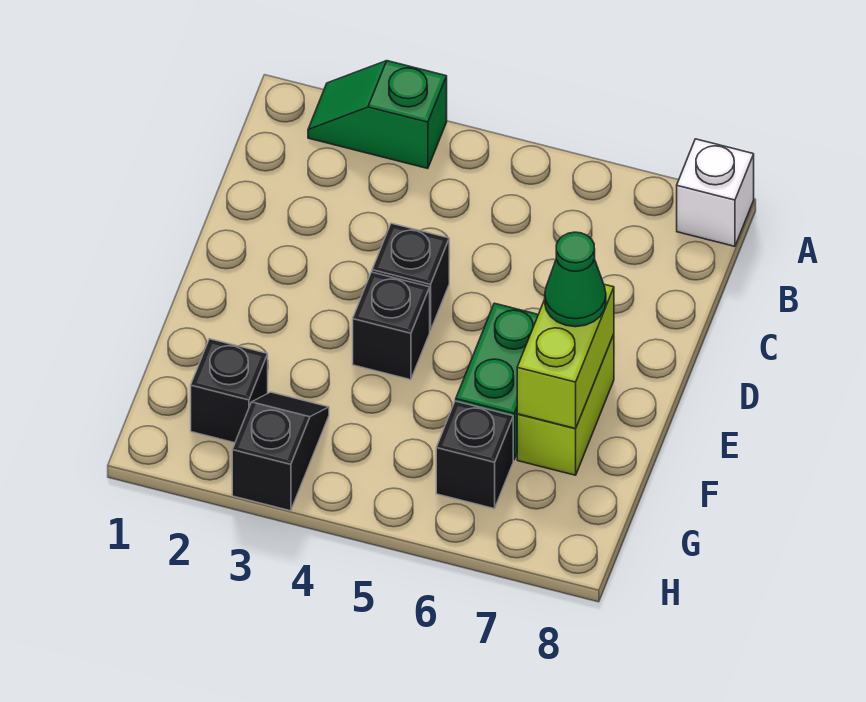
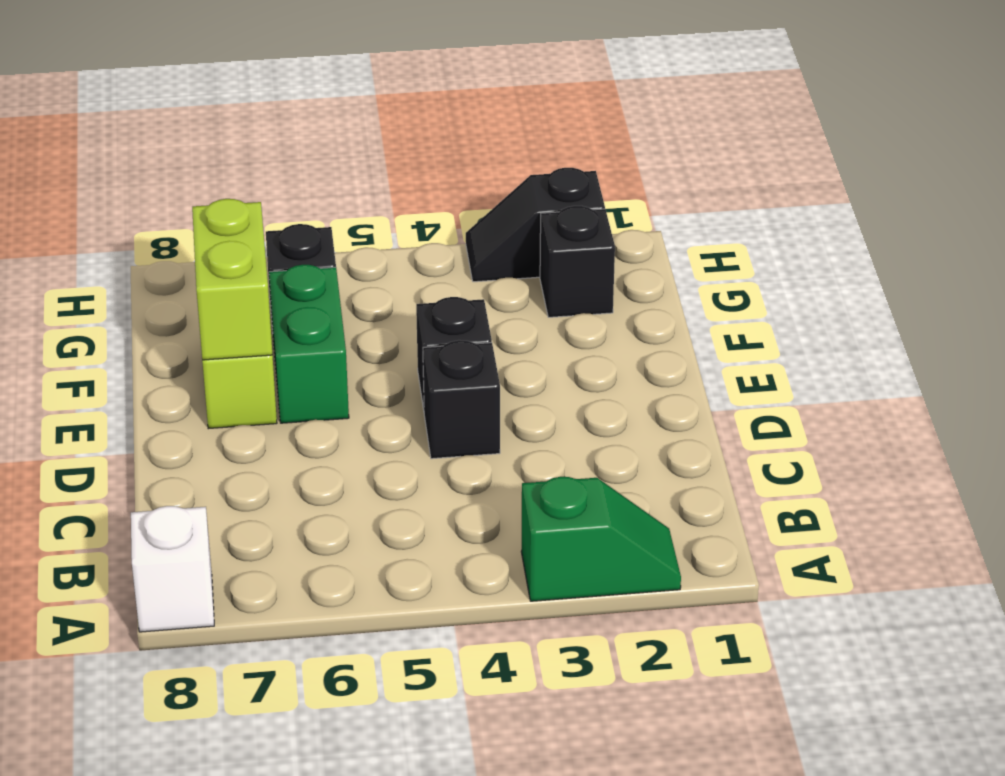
green 1x1 cone [545,232,606,327] -> none
black 1x2 slope [232,392,329,511] -> black 1x2 slope turned to [466,168,605,282]

